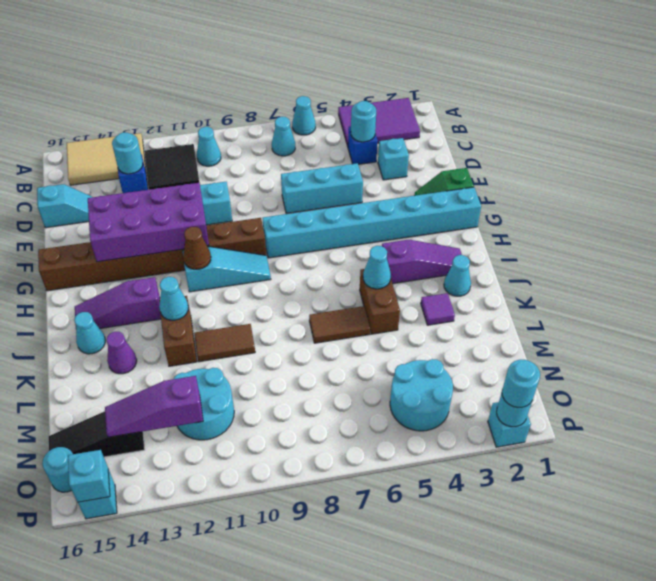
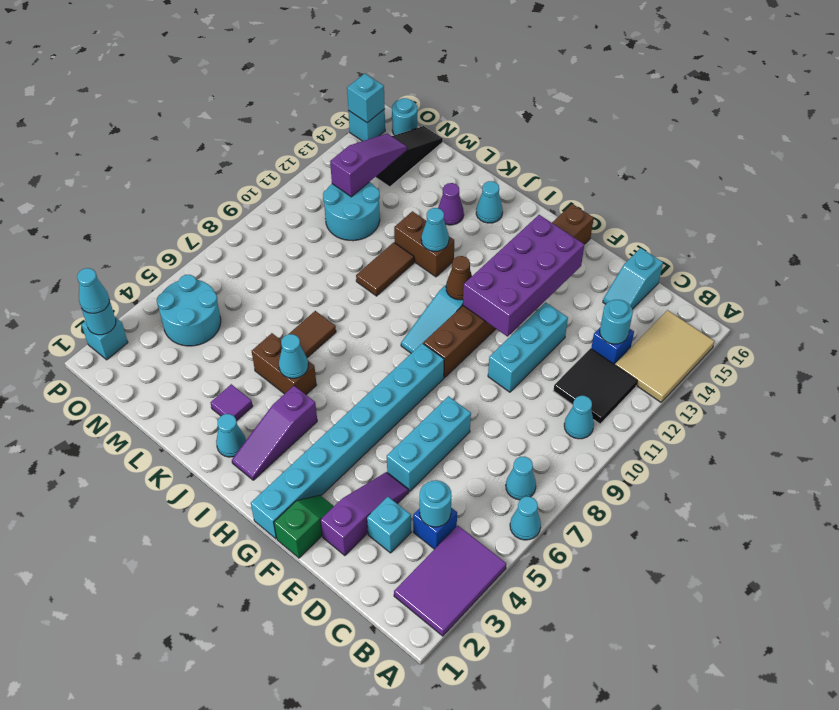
purple 1x3 slope [75,277,161,328] -> purple 1x3 slope moved to [320,472,409,556]
cyan 1x1 round brick [502,360,540,407] -> cyan 1x1 cone [77,268,109,313]

